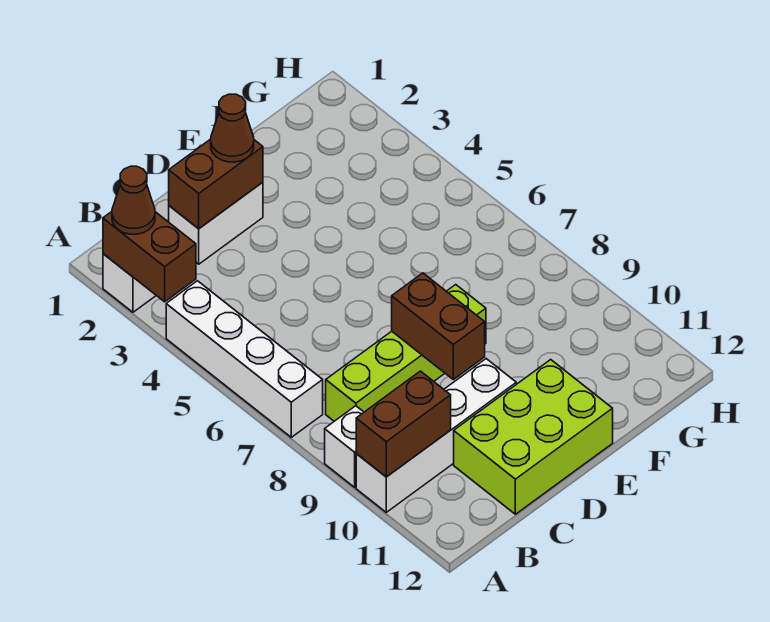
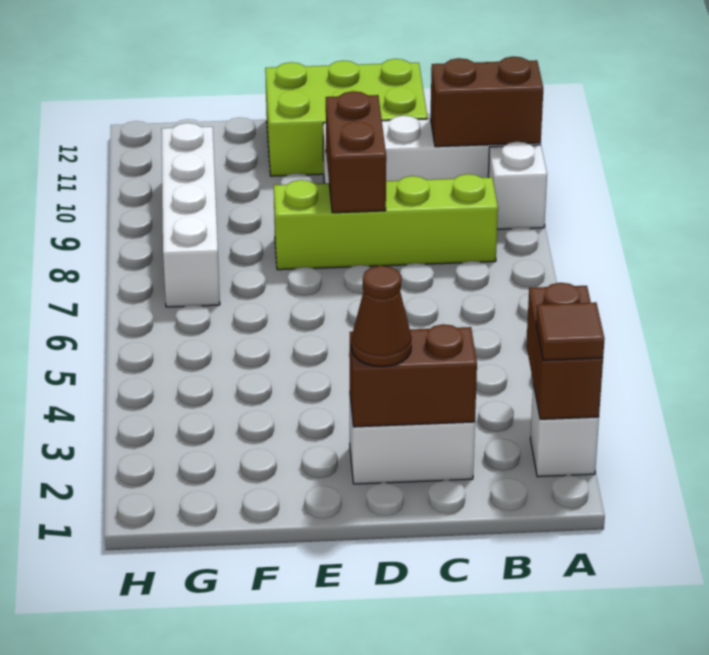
brown 1x1 cone [112,166,155,234] -> brown 1x1 tile [536,302,605,360]
white 1x4 brick [166,281,323,437] -> white 1x4 brick moved to [161,123,220,307]

